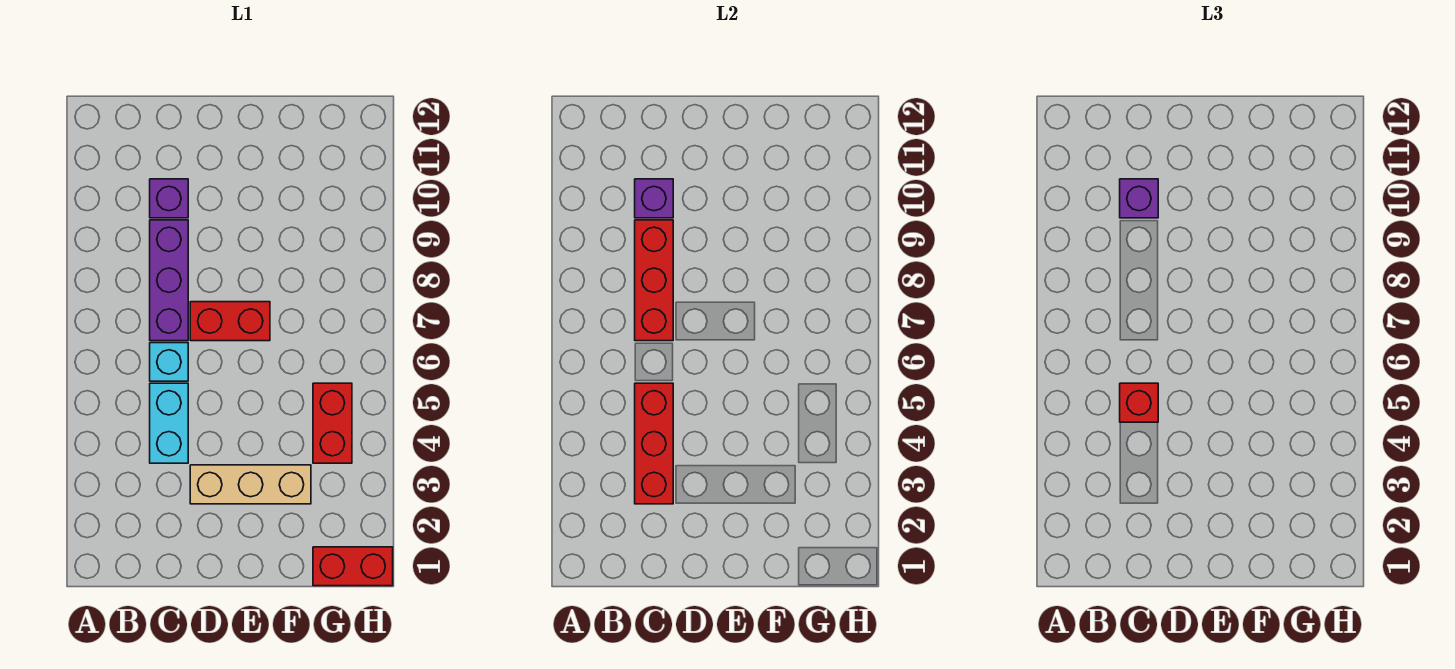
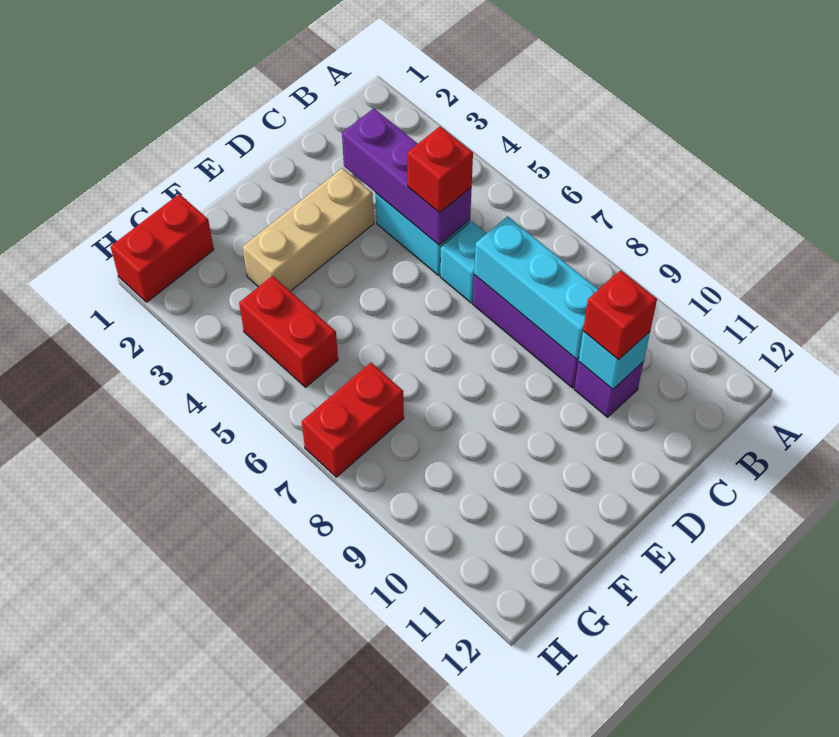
red 1x3 brick [635,383,673,504] -> purple 1x3 brick [342,108,472,245]
red 1x3 brick [635,220,673,341] -> cyan 1x3 brick [474,216,599,359]
purple 1x1 brick [635,179,673,218] -> cyan 1x1 brick [579,331,650,389]
purple 1x1 brick [1120,179,1158,218] -> red 1x1 brick [583,270,657,360]
red 1x2 brick [190,302,270,341] -> red 1x2 brick moved to [302,363,404,477]

